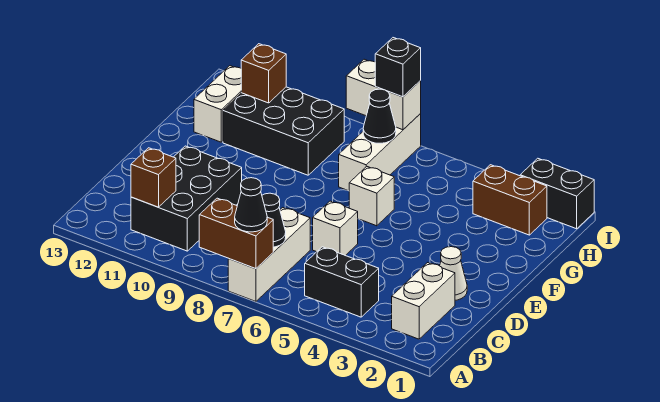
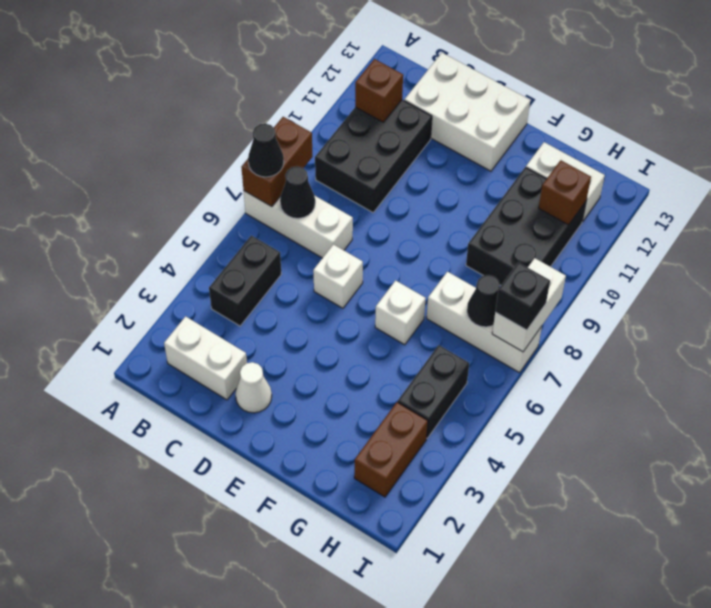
black 2x3 brick [131,146,242,251] -> black 2x3 brick turned to [315,100,432,212]
none -> white 2x3 brick [404,53,530,171]
black 1x2 brick [520,158,594,229] -> black 1x2 brick moved to [398,345,469,438]

